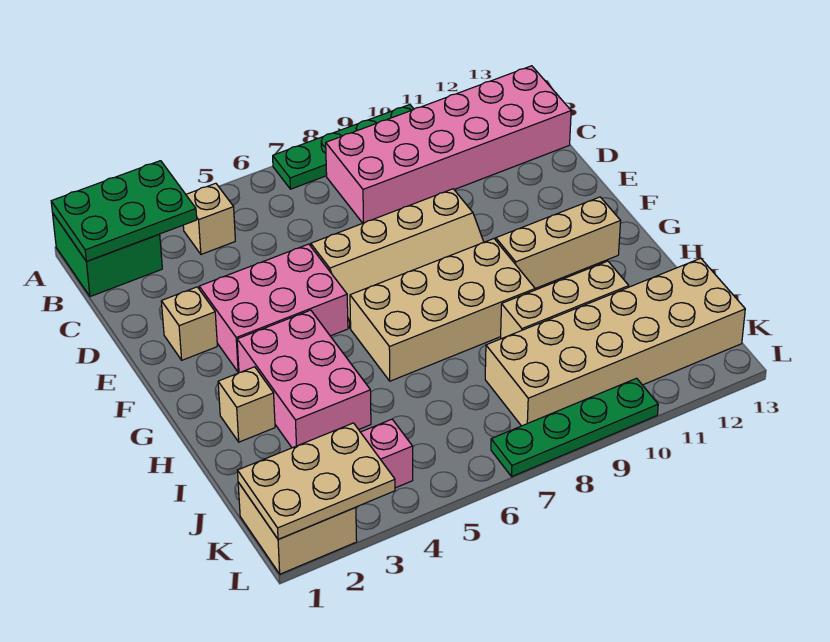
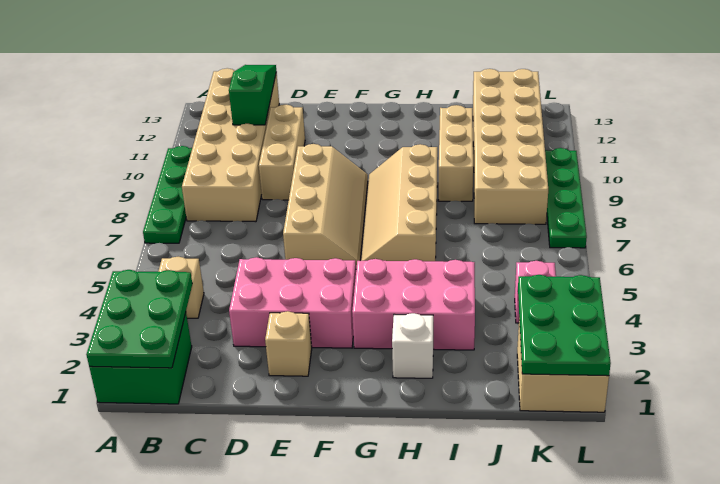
pink 2x6 brick [326,66,571,223] -> tan 2x6 brick [182,68,279,222]
none -> green 1x3 slope [229,65,276,125]
pink 2x3 brick [199,244,348,372] -> pink 2x3 brick turned to [229,257,356,348]
tan 2x4 brick [350,239,535,381] -> tan 2x4 slope [361,144,437,261]
tan 1x3 brick [495,197,621,288] -> tan 1x3 brick moved to [259,105,305,200]
tan 1x1 brick [218,367,275,442] -> white 1x1 brick [392,313,433,378]
tan 2x3 plate [238,423,395,539] -> green 2x3 plate [518,275,611,376]

